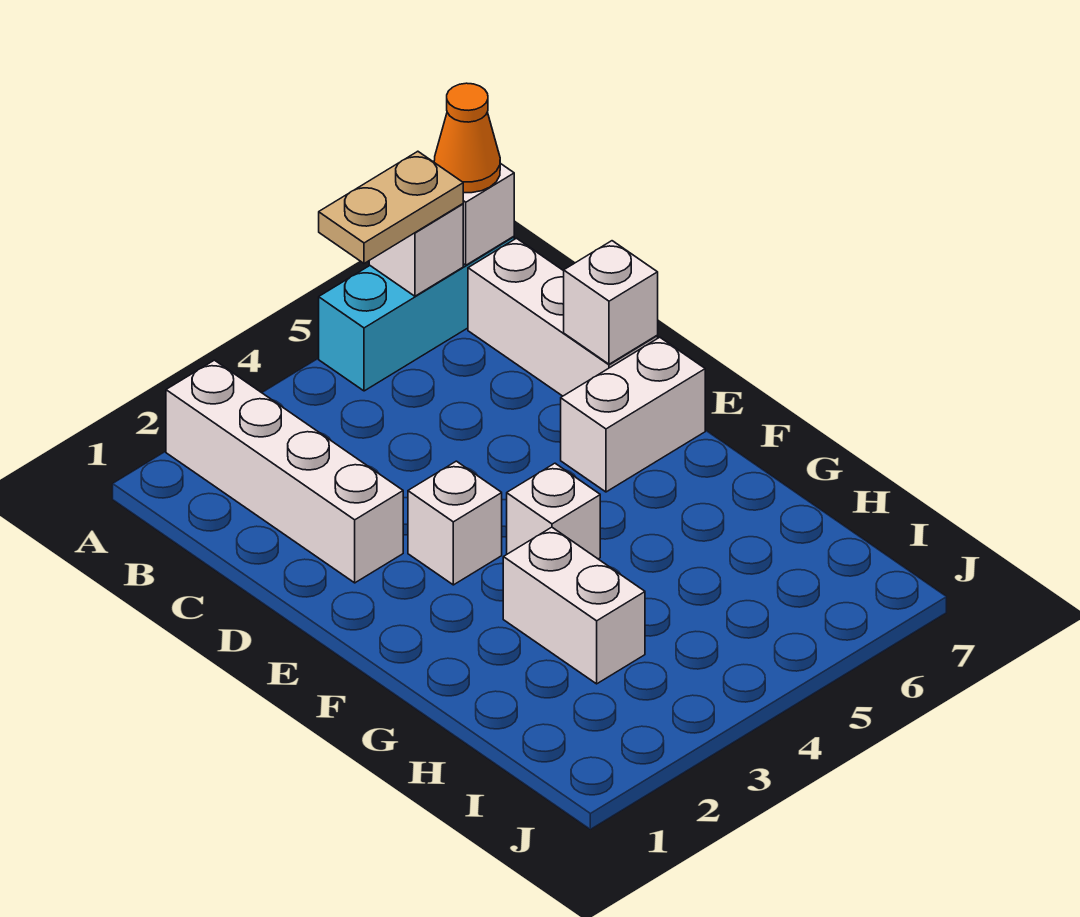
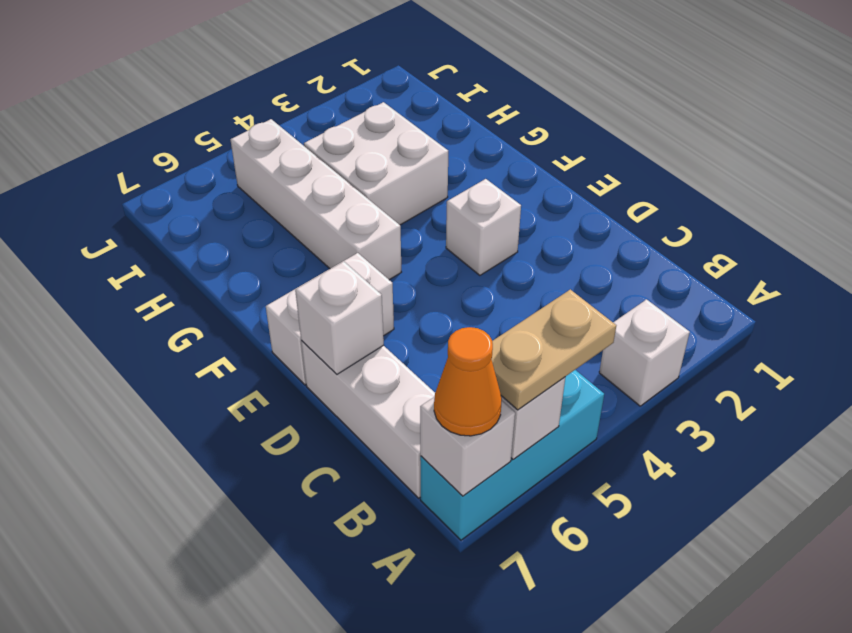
white 1x4 brick [166,360,403,583] -> white 1x4 brick moved to [230,119,401,280]
white 1x1 brick [507,463,600,559] -> white 1x1 brick moved to [599,299,690,406]
white 1x2 brick [503,527,645,684] -> white 2x2 brick [304,102,448,225]

